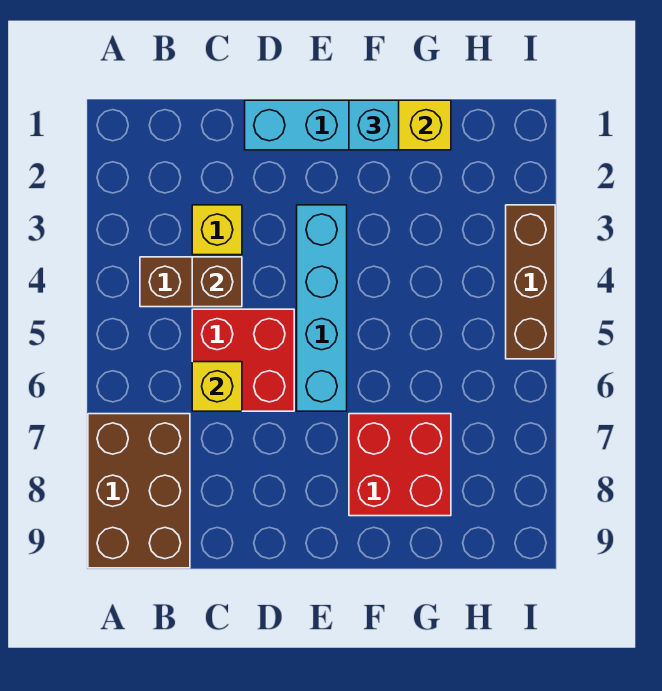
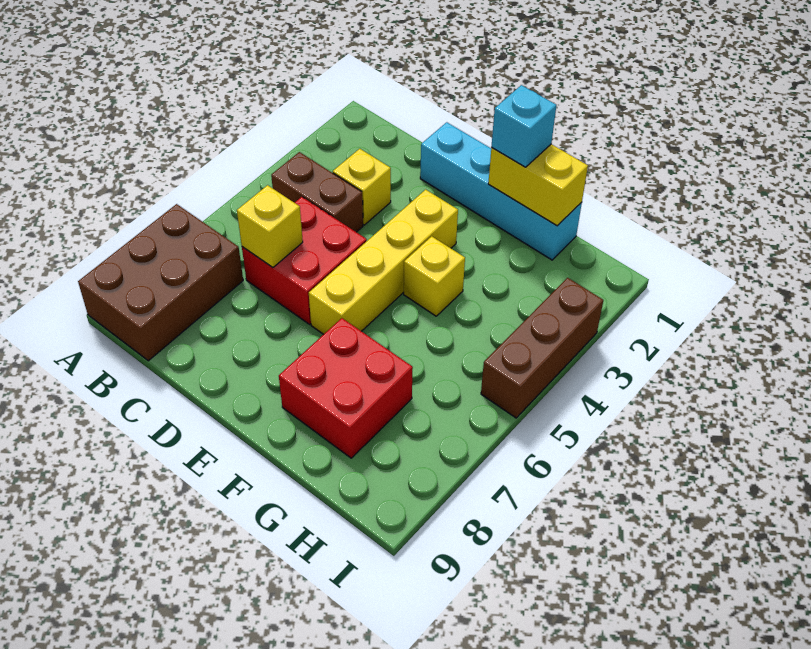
brown 1x1 brick [192,257,242,307] -> none
cyan 1x4 brick [297,205,347,411] -> yellow 1x4 brick [309,189,458,334]
none -> yellow 1x1 brick [404,236,465,316]

